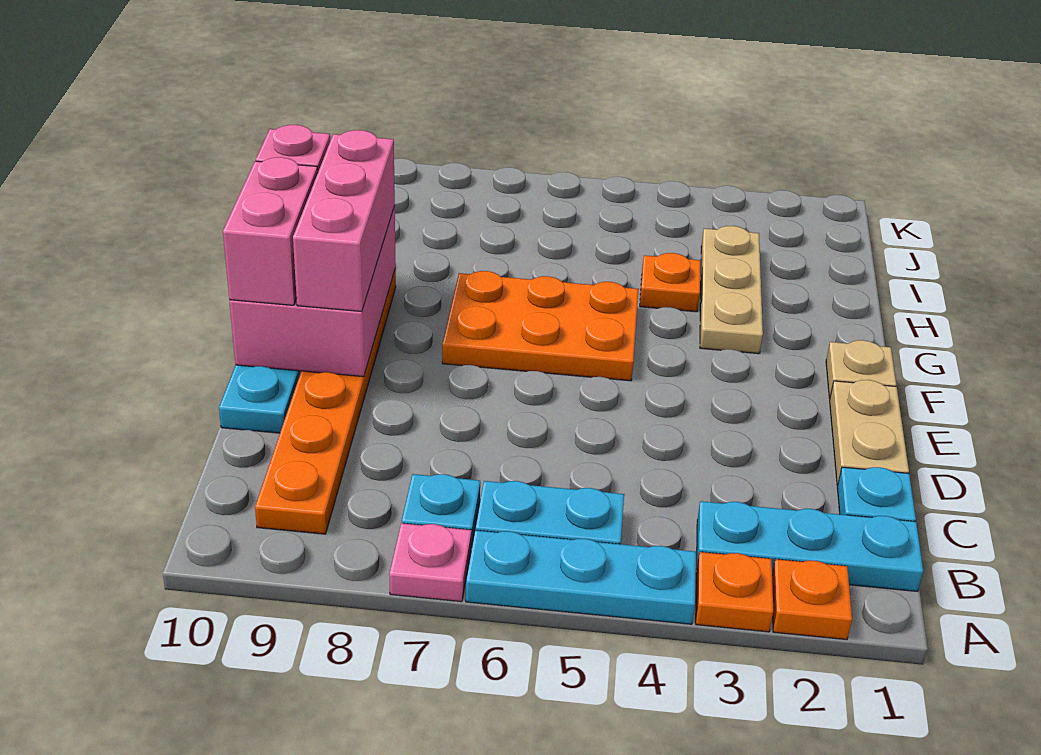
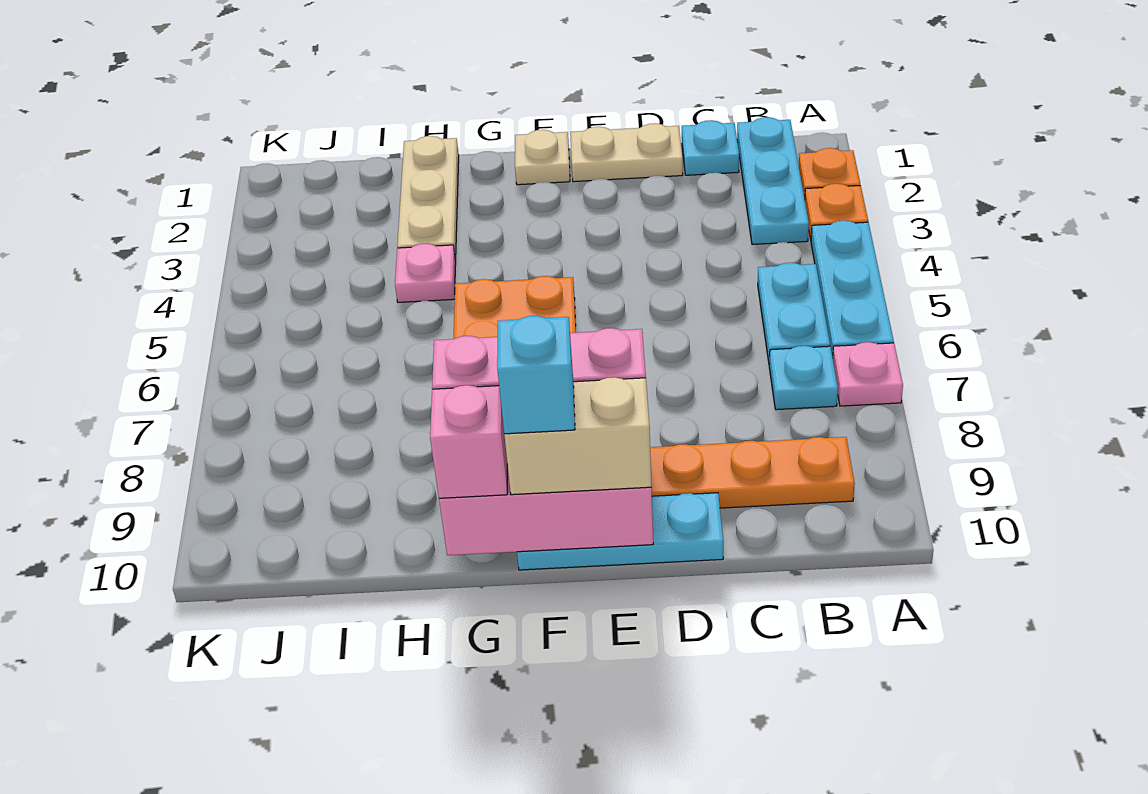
pink 1x2 brick [223,157,318,305] -> tan 1x2 brick [504,377,651,495]
none -> cyan 1x1 brick [497,316,575,434]
tan 1x3 plate [700,226,763,354] -> tan 1x3 plate turned to [397,136,459,259]
orange 1x1 plate [640,253,700,312] -> pink 1x1 plate [395,243,456,302]

